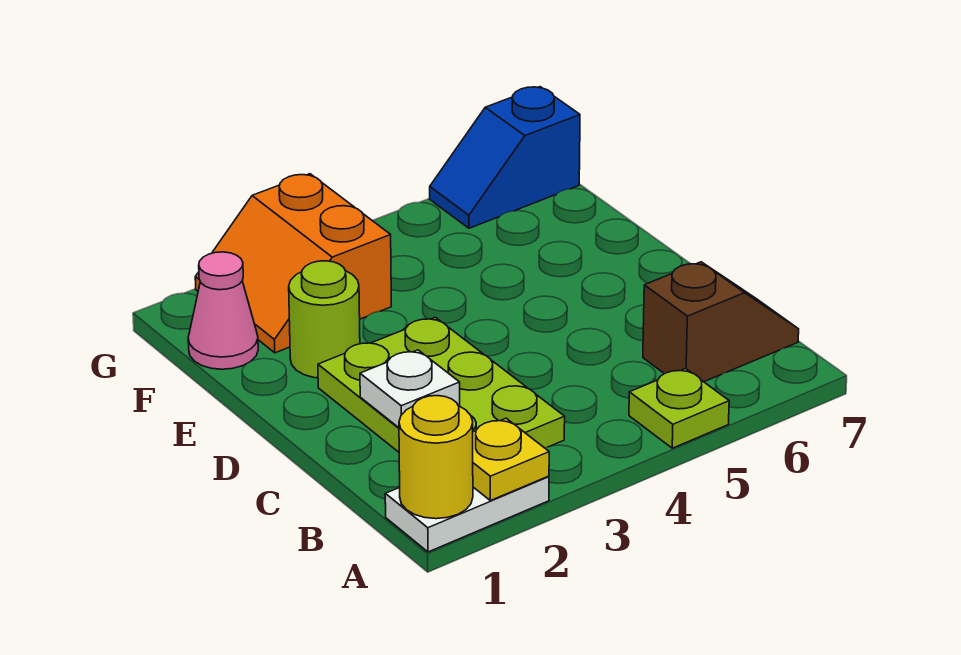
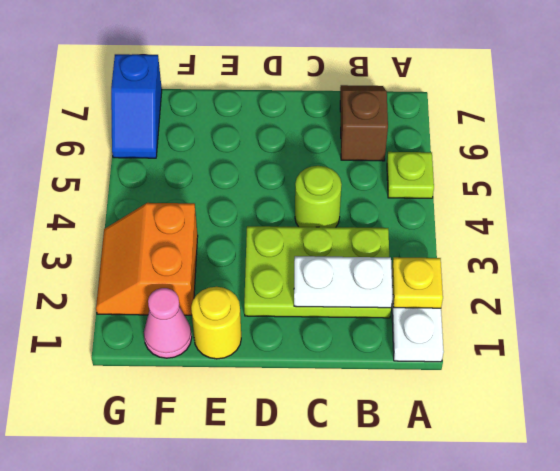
yellow 1x1 round brick [399,396,473,519] -> yellow 1x1 round brick moved to [191,287,241,359]
white 1x1 plate [360,350,460,428] -> white 1x2 plate [294,256,392,308]
lime 1x1 round brick [289,261,360,378] -> lime 1x1 round brick moved to [295,166,342,227]
orange 2x2 slope [195,174,391,353] -> orange 2x2 slope turned to [96,203,198,315]

